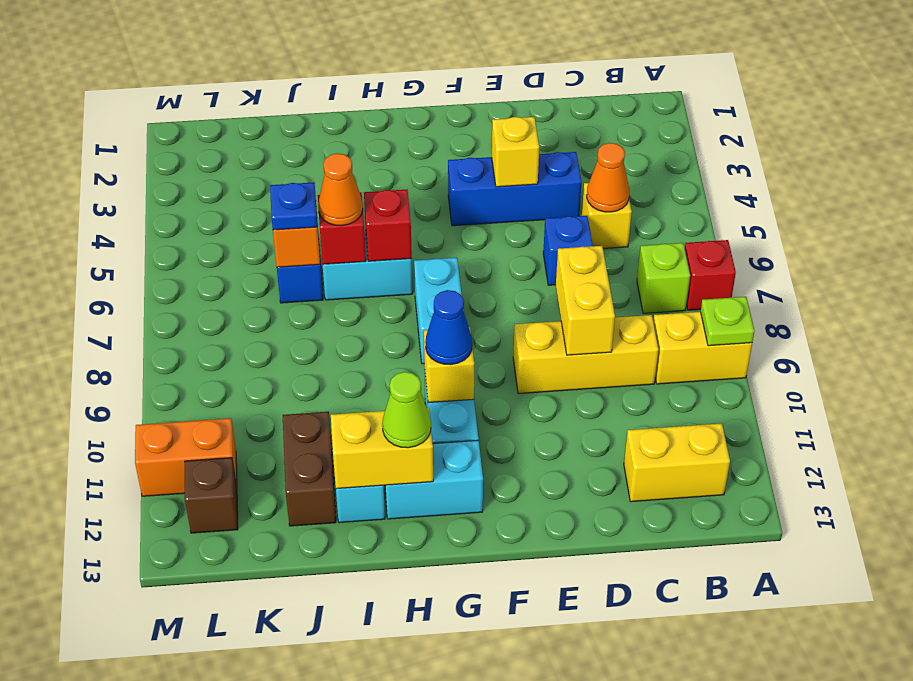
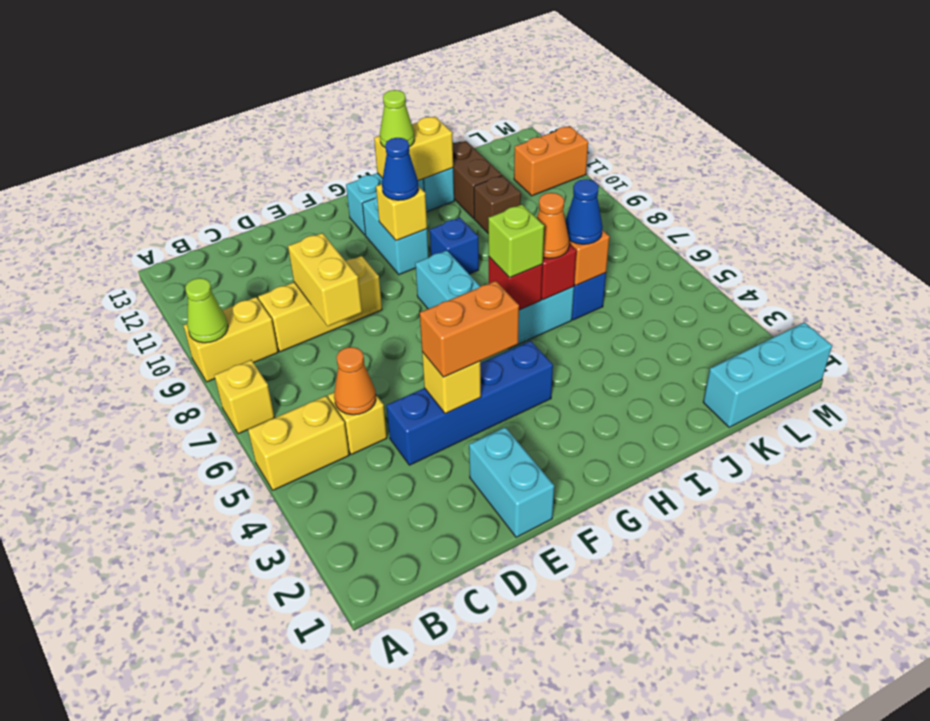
red 1x1 brick [685,240,736,310] -> yellow 1x1 brick [214,360,275,434]
lime 1x1 plate [701,297,754,346] -> lime 1x1 cone [185,278,228,343]
lime 1x1 brick [637,243,690,313] -> lime 1x1 brick moved to [488,205,544,278]
yellow 1x2 brick [624,423,730,502] -> yellow 1x2 brick moved to [248,396,349,490]
blue 1x3 brick [448,152,582,226] -> blue 1x4 brick [387,341,553,465]
blue 1x1 brick [543,216,593,285] -> blue 1x1 brick moved to [430,218,479,274]
none -> cyan 1x2 brick [469,427,554,537]
none -> orange 1x2 brick [420,281,519,377]
blue 1x1 plate [270,182,317,230] -> blue 1x1 cone [565,179,603,244]
none -> cyan 1x3 brick [703,322,832,427]
brown 1x1 brick [185,458,238,533] -> brown 1x1 brick moved to [474,175,521,233]

